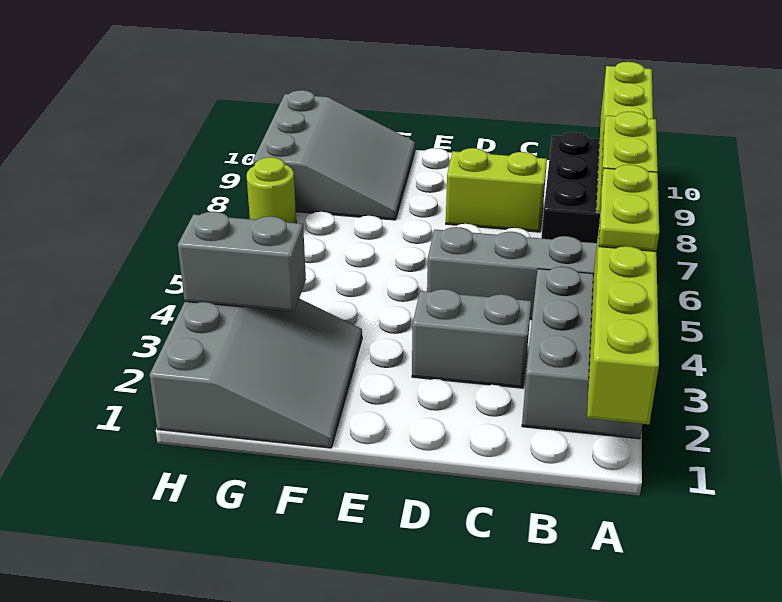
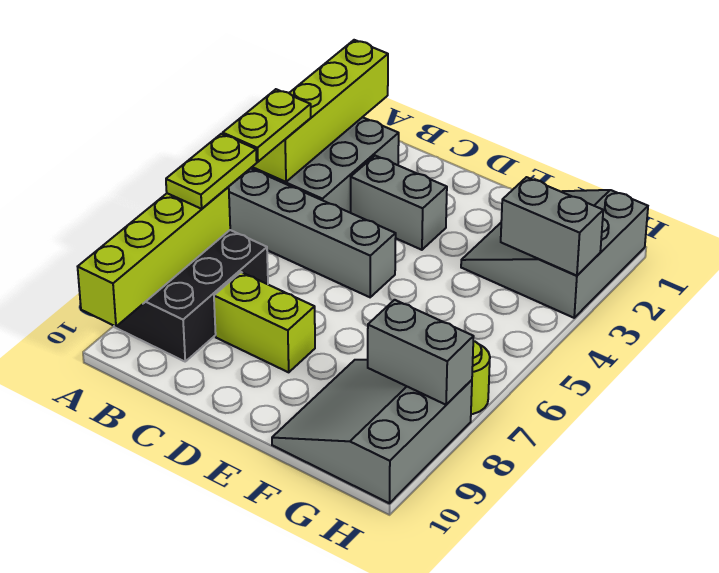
none -> grey 1x2 brick [368,300,474,405]

